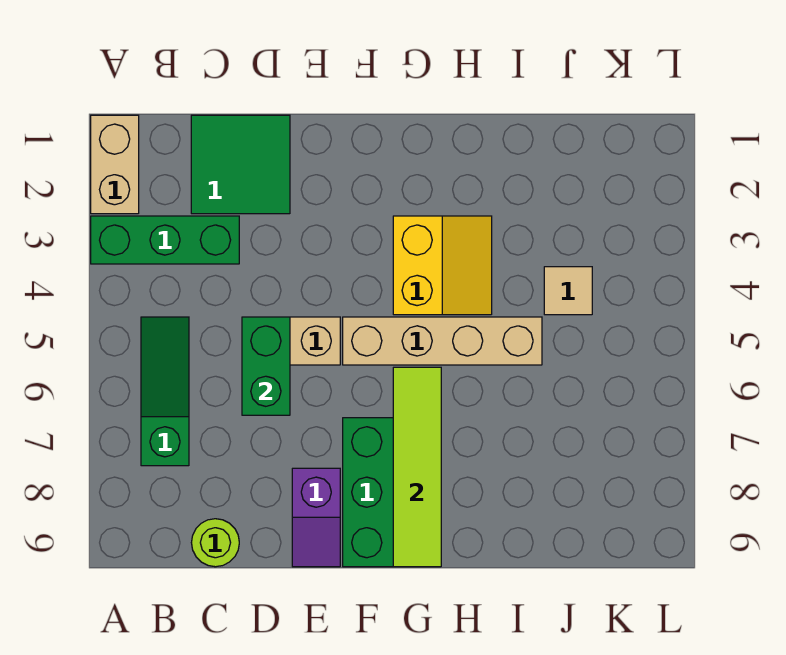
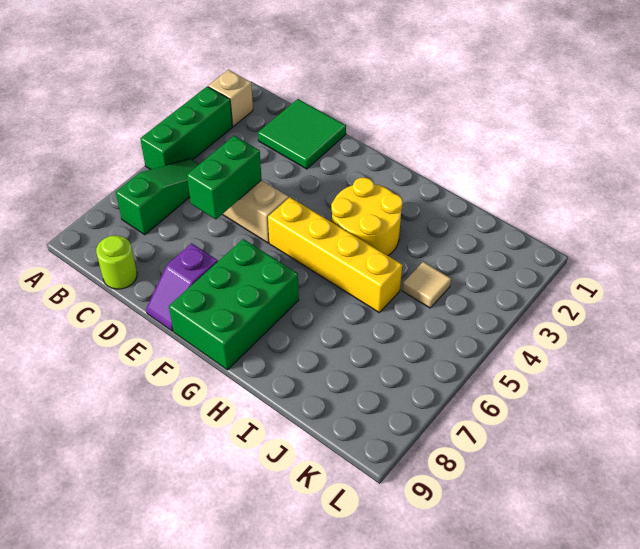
tan 1x2 brick [91,115,139,214] -> tan 1x1 brick [208,70,253,126]
green 1x3 brick [91,216,239,264] -> green 1x3 brick turned to [140,86,232,170]
tan 1x4 brick [343,317,542,365] -> yellow 1x4 brick [268,197,402,312]
yellow 2x2 slope [393,216,492,315] -> yellow 2x2 round brick [331,177,403,256]
lime 1x4 tile [393,367,441,567] -> none

